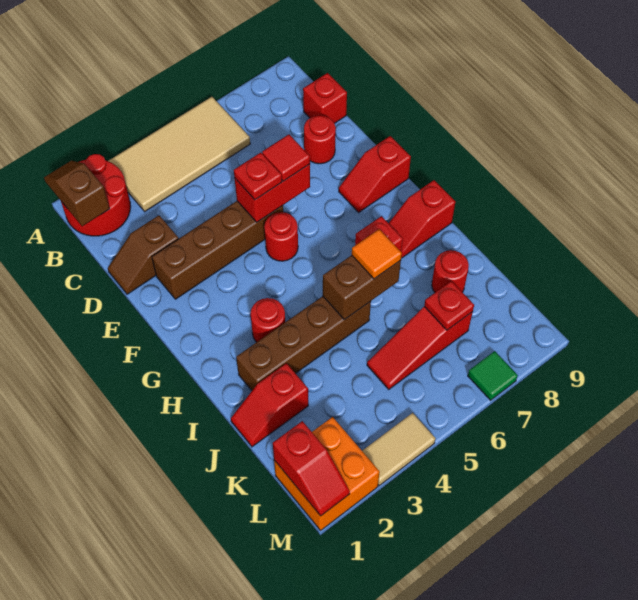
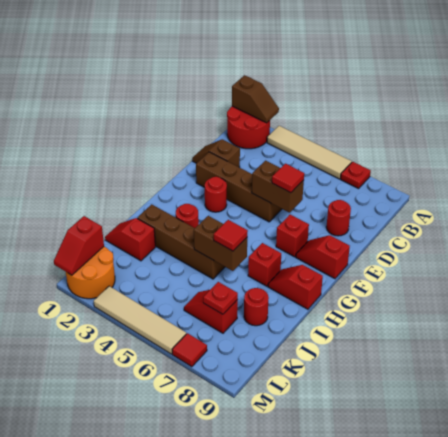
brown 1x2 slope [44,161,110,226] -> brown 1x2 slope turned to [232,75,279,123]
tan 2x4 tile [109,97,250,211] -> tan 1x4 tile [267,126,352,179]
red 1x1 brick [303,73,347,123] -> red 1x1 brick moved to [276,214,309,257]
red 1x2 brick [235,164,310,222] -> brown 1x2 brick [252,161,304,213]
red 1x1 plate [234,153,282,200] -> red 1x1 plate moved to [340,162,371,189]
red 1x1 round brick [264,212,298,261] -> red 1x1 round brick moved to [205,177,227,212]
orange 1x1 tile [352,229,402,279] -> red 1x1 tile [214,220,248,251]
red 1x3 slope [367,307,473,389] -> red 1x2 slope [184,290,238,333]
orange 2x2 brick [274,417,380,530] -> orange 2x2 round brick [66,247,115,299]
tan 1x2 tile [362,413,435,486] -> tan 1x4 tile [94,286,186,354]
green 1x1 tile [468,351,518,400] -> red 1x1 tile [172,333,207,367]

